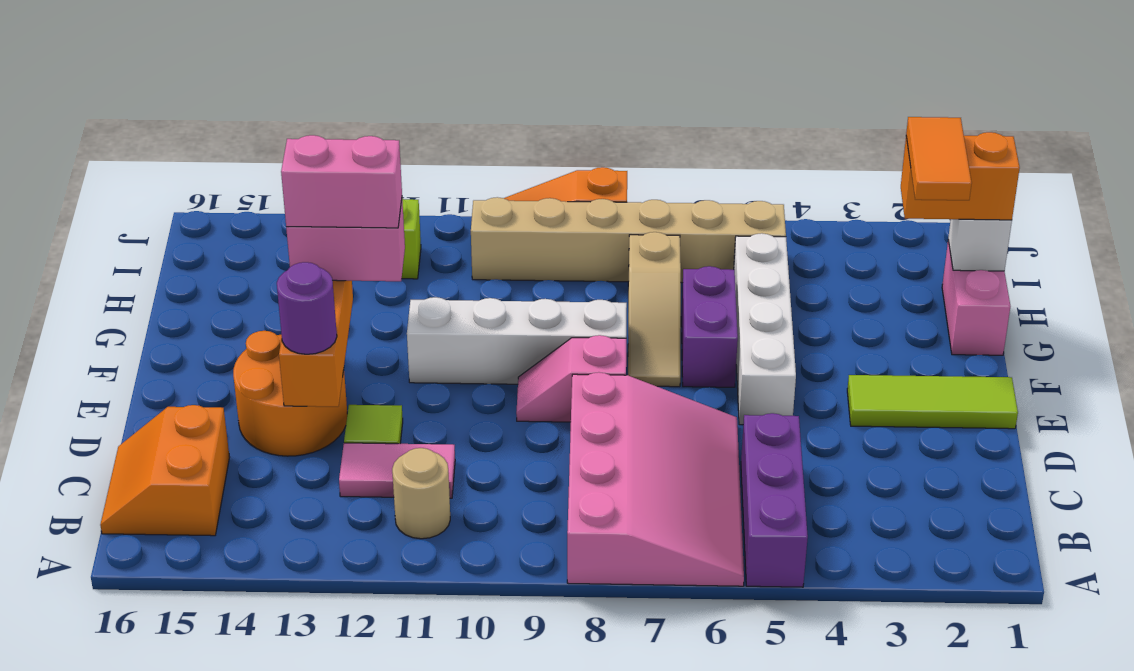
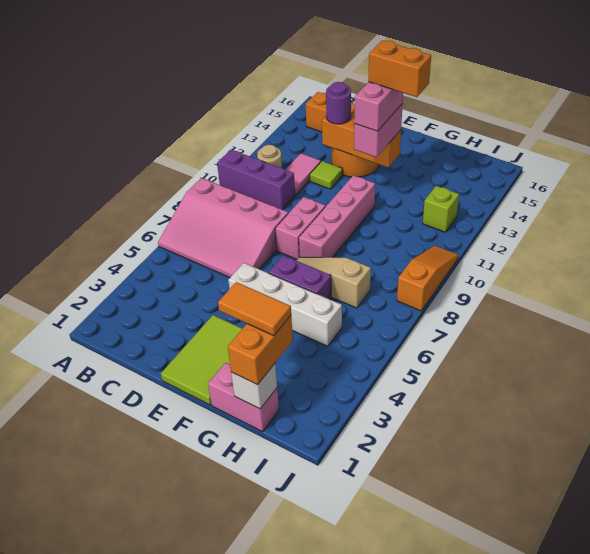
purple 1x3 brick [741,413,808,587] -> purple 1x3 brick moved to [217,150,295,210]
lime 1x3 tile [847,375,1018,429] -> lime 2x3 tile [161,315,242,405]
pink 1x2 slope [516,335,626,422] -> pink 1x2 brick [275,197,326,259]
white 1x4 brick [407,297,627,384] -> pink 1x4 brick [299,175,375,257]
none -> orange 1x2 brick [368,41,431,97]
tan 1x6 brick [471,197,786,283] -> none

